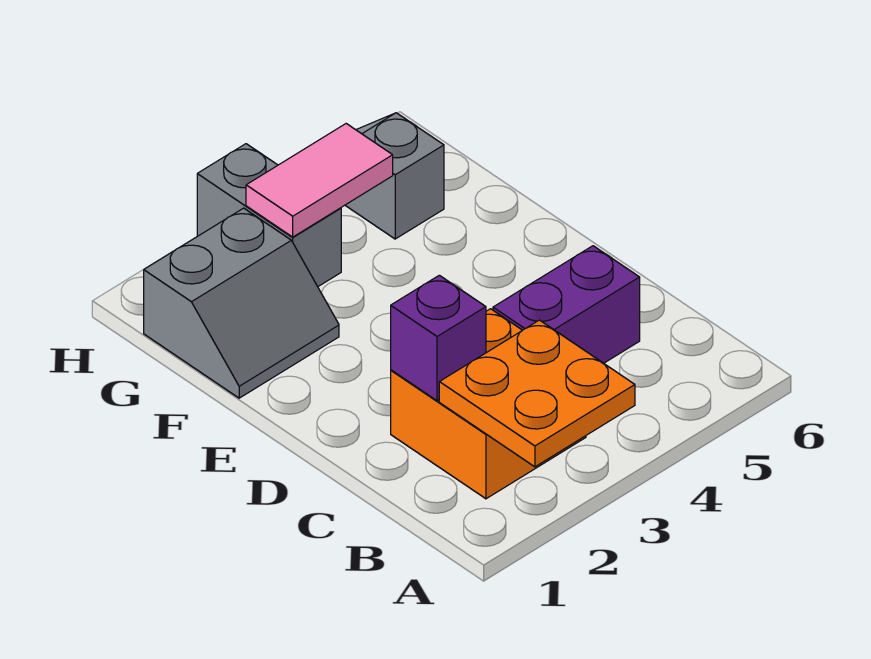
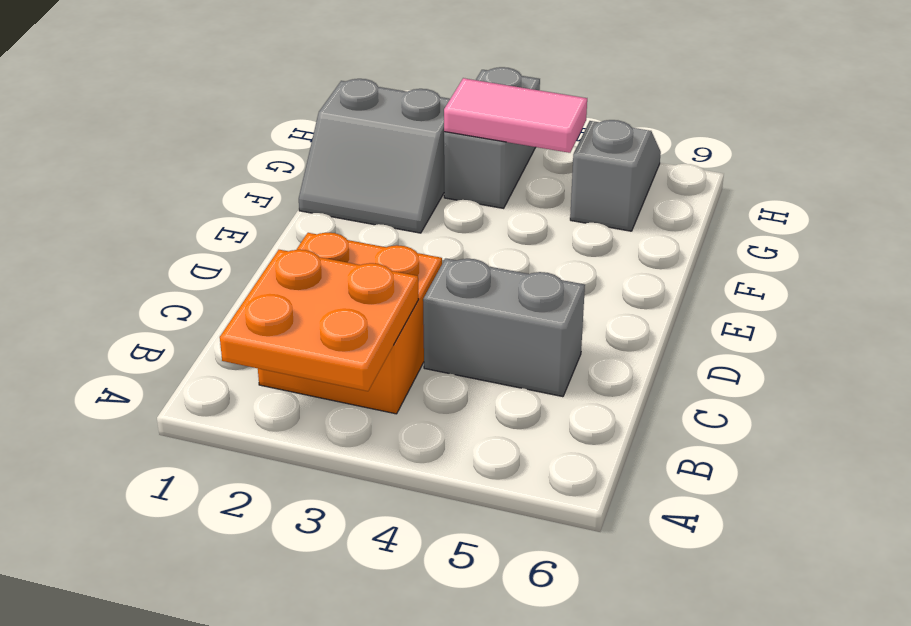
purple 1x1 brick [391,275,486,401] -> none
purple 1x2 brick [493,246,640,363] -> grey 1x2 brick [423,258,585,397]

